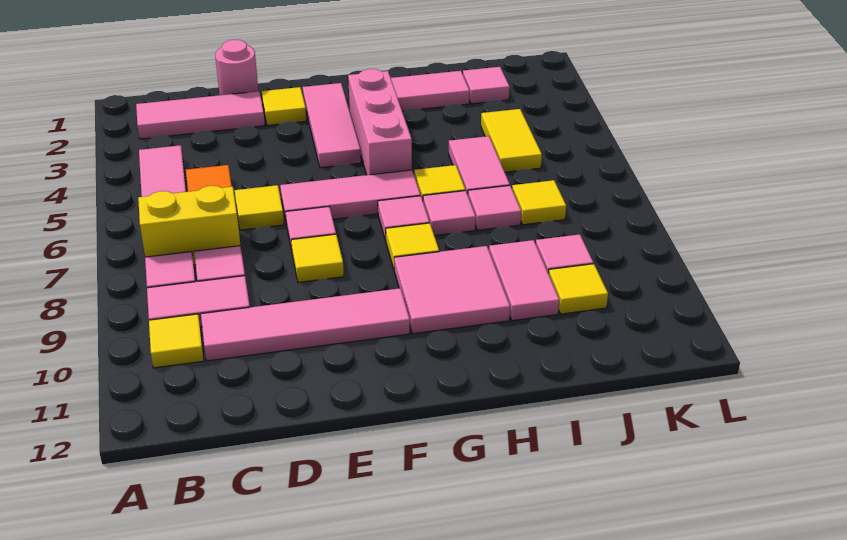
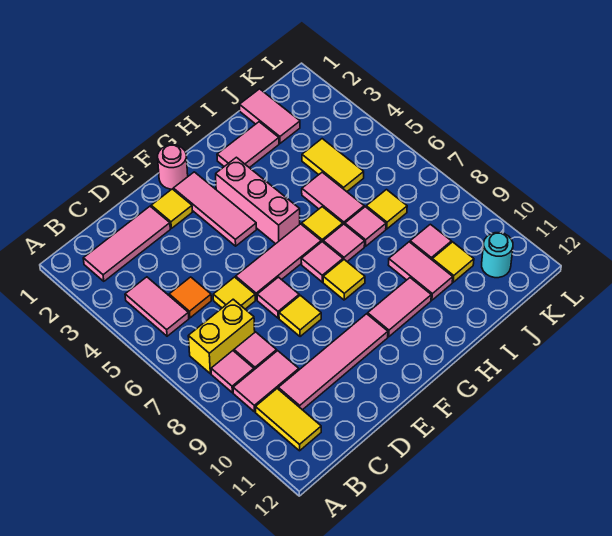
yellow 1x1 tile [149,314,204,368] -> yellow 1x2 tile [255,389,321,451]
pink 1x1 round brick [215,40,258,95] -> pink 1x1 round brick moved to [158,145,188,189]
pink 2x2 tile [394,246,510,334] -> pink 1x2 tile [368,278,431,337]
pink 1x1 tile [463,67,510,104] -> pink 1x2 tile [239,89,300,143]
none -> cyan 1x1 round brick [482,233,513,278]

